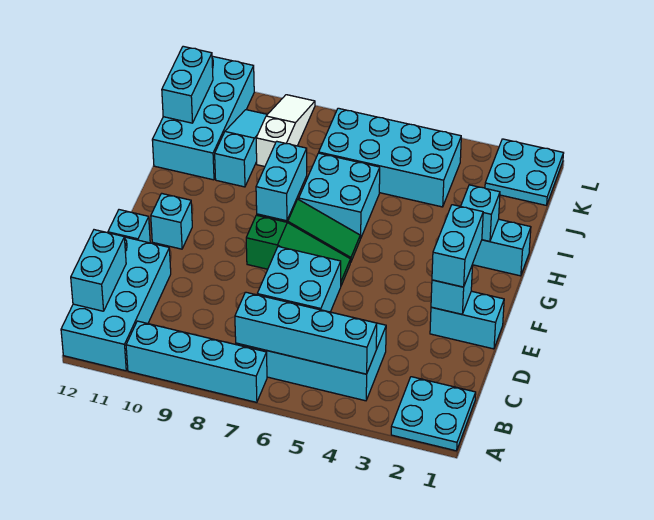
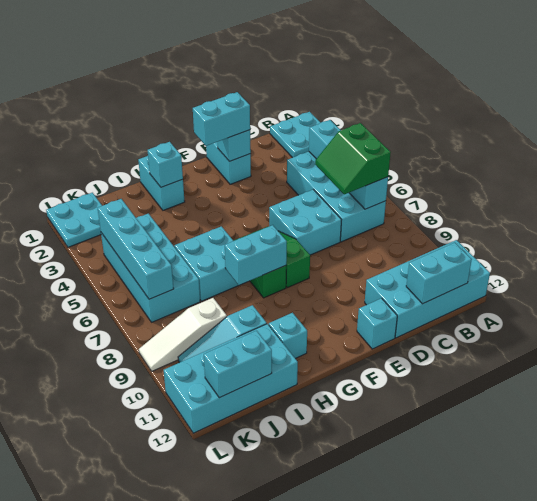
cyan 1x4 brick [126,321,267,402] -> cyan 1x4 brick moved to [98,199,174,299]
none -> green 2x2 slope [315,123,391,194]
cyan 1x1 brick [151,193,192,249] -> cyan 1x1 brick moved to [269,313,307,358]

